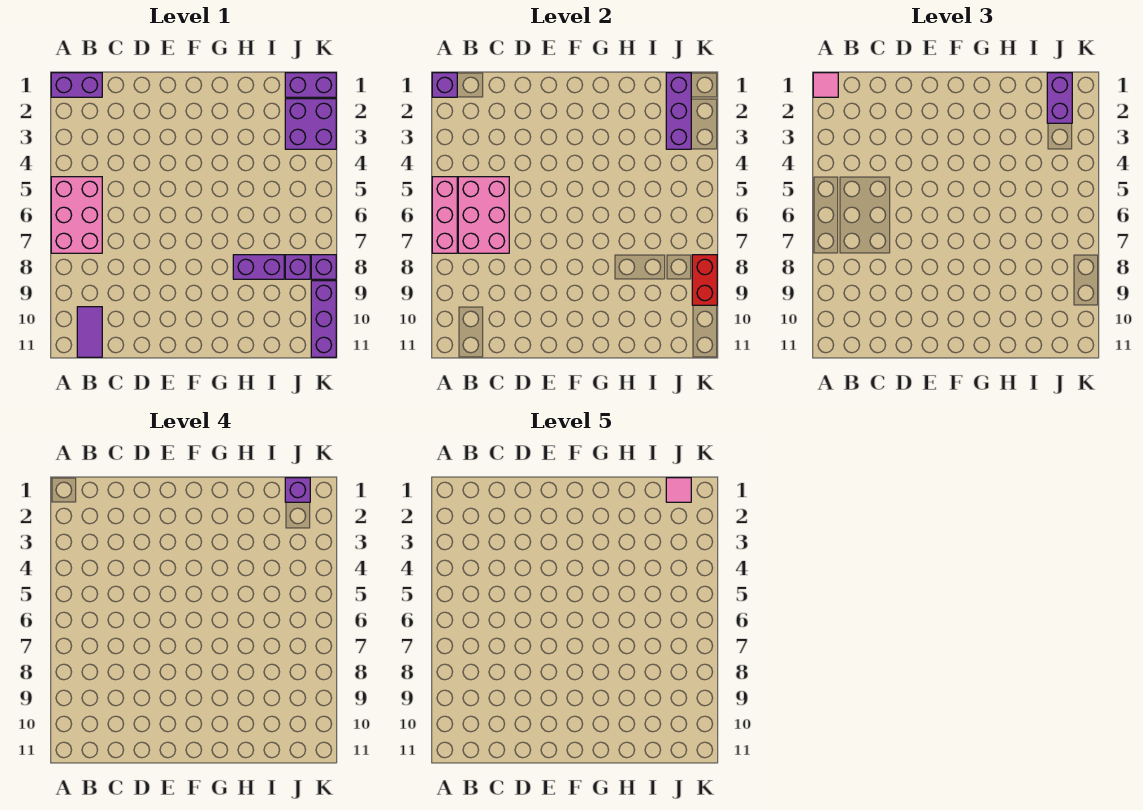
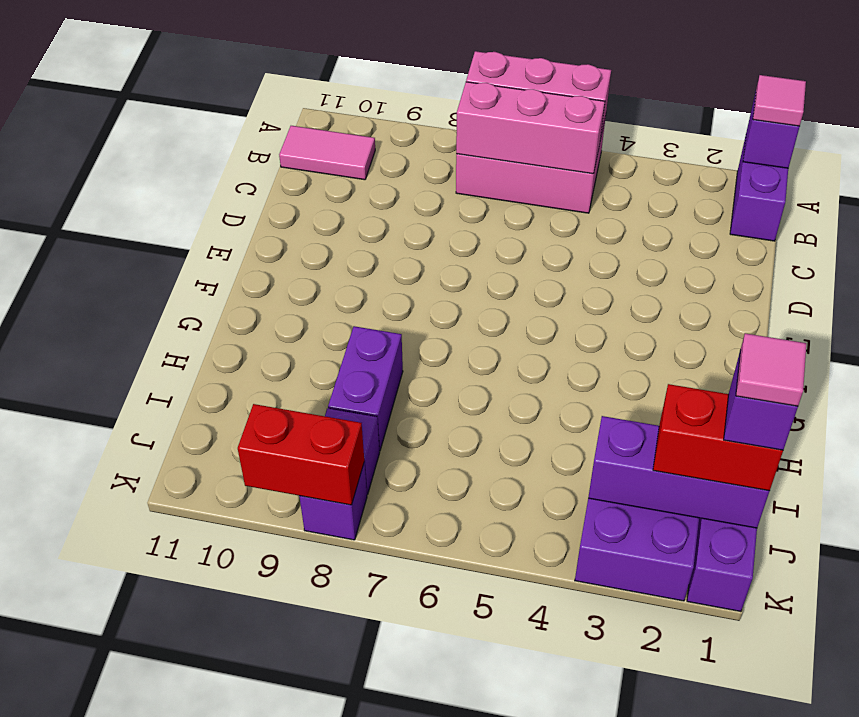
pink 2x3 brick [458,177,509,253] -> pink 1x3 brick [456,82,605,174]
purple 1x2 tile [77,307,102,357] -> pink 1x2 tile [279,126,375,180]
purple 1x2 brick [1047,73,1072,123] -> red 1x2 brick [653,384,783,491]
purple 1x3 brick [311,281,336,357] -> none

